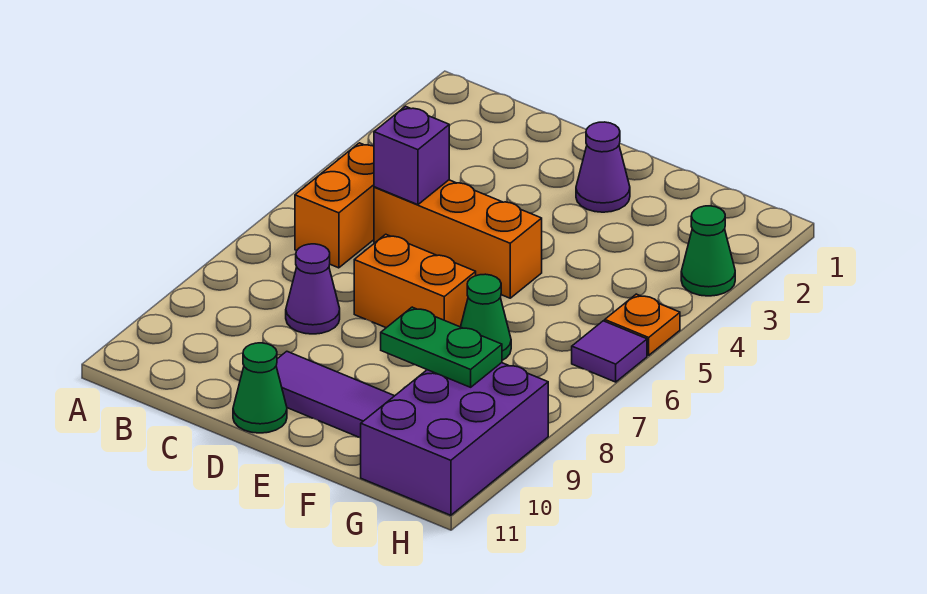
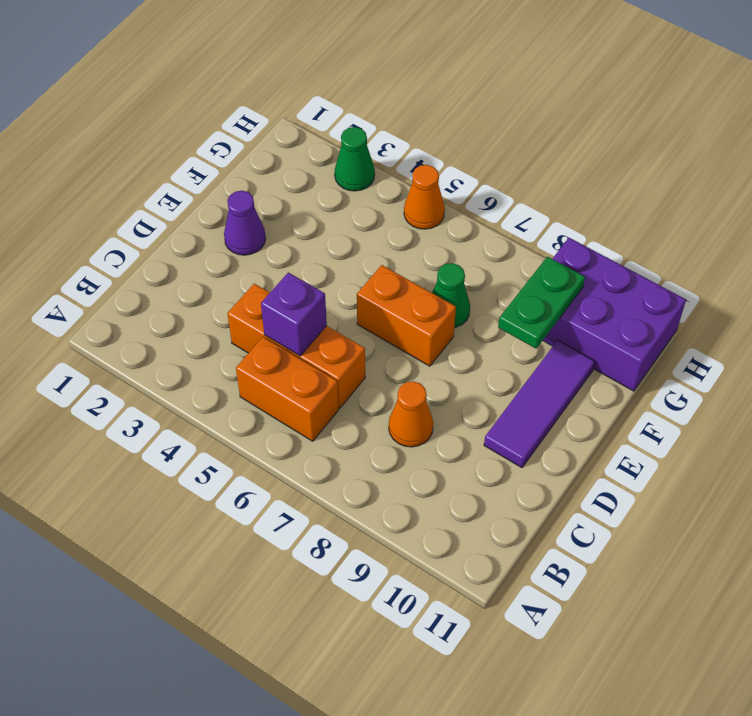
orange 1x3 brick [374,180,542,298] -> orange 1x3 brick turned to [227,284,365,408]
purple 1x1 cone [286,244,340,334] -> orange 1x1 cone [389,381,433,447]
orange 1x2 brick [354,234,476,328] -> orange 1x2 brick turned to [357,265,456,366]
green 1x1 cone [233,343,287,433] -> none
orange 1x1 plate [605,294,680,355] -> orange 1x1 cone [404,165,445,229]
purple 1x1 tile [572,321,647,382] -> none

